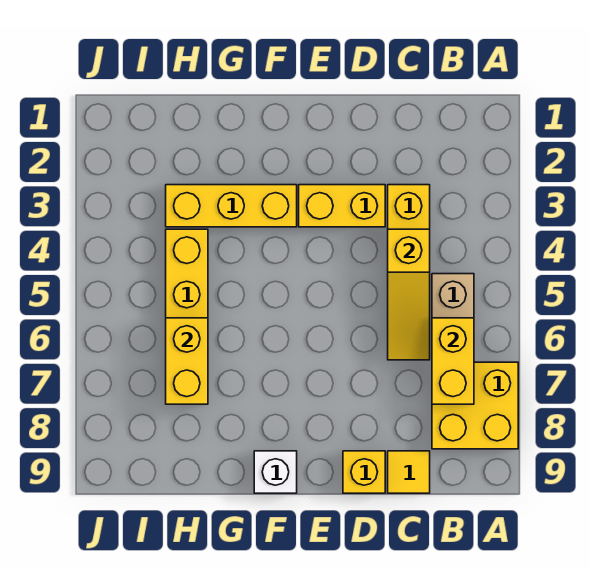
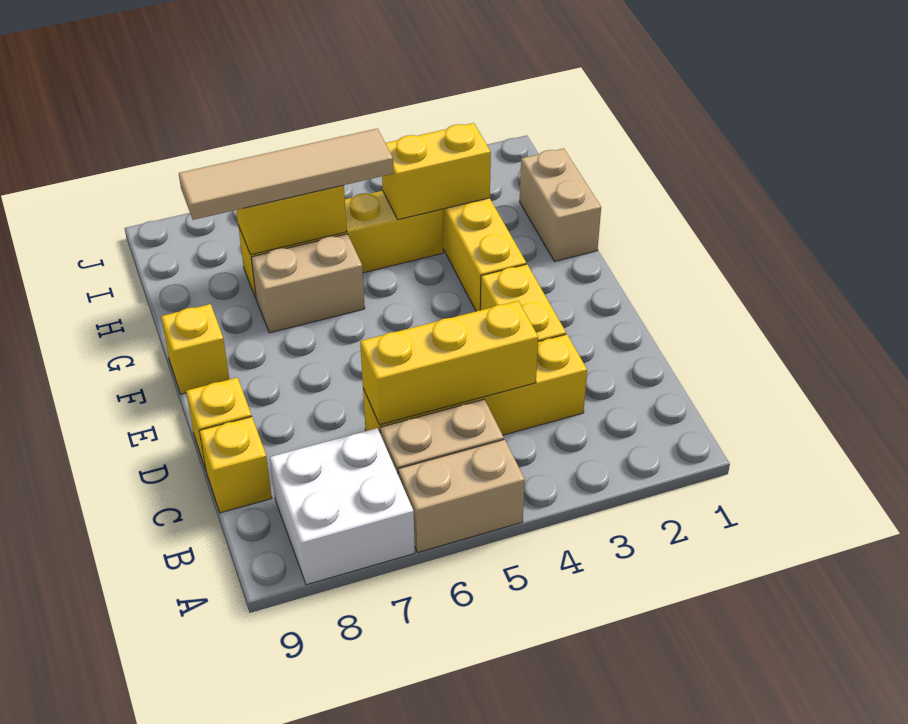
none -> tan 1x2 brick [398,440,525,552]
yellow 2x2 brick [432,362,518,449] -> white 2x2 brick [270,428,415,585]
yellow 1x2 brick [432,318,474,404] -> yellow 1x2 brick moved to [382,123,491,220]
yellow 1x3 slope [388,229,430,360] -> yellow 1x3 brick [360,301,538,425]
yellow 1x1 tile [388,451,430,493] -> yellow 1x1 brick [199,417,272,513]
white 1x1 brick [254,451,297,493] -> yellow 1x1 brick [161,304,229,394]
none -> tan 1x2 brick [520,148,601,261]
none -> tan 1x2 brick [251,234,365,333]
none -> tan 1x4 tile [179,129,394,220]

